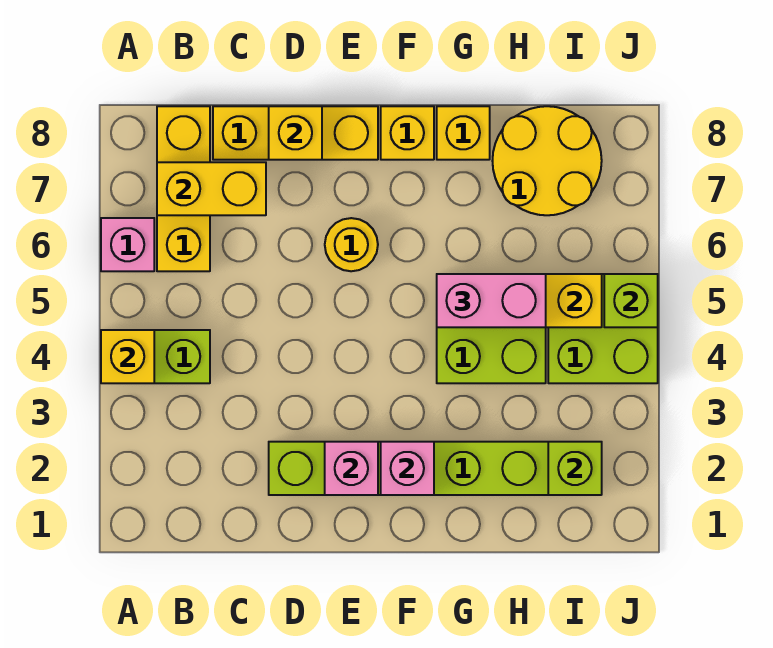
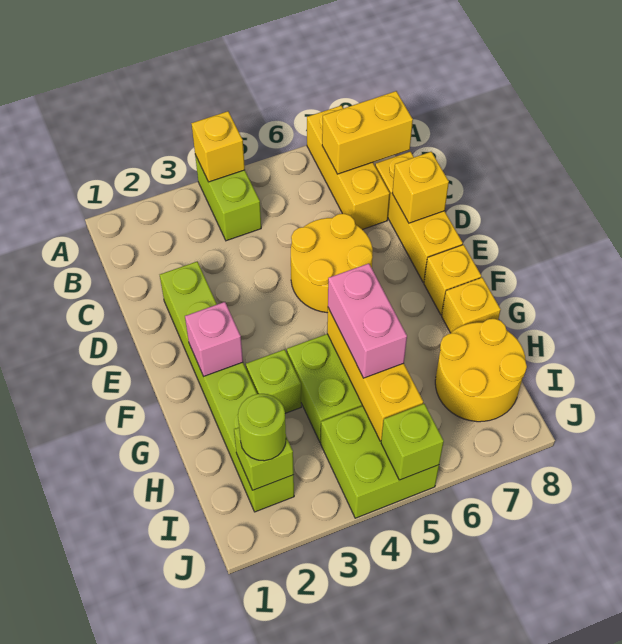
pink 1x1 brick [101,218,154,271] -> none
yellow 1x3 brick [157,106,210,271] -> yellow 1x3 brick turned to [307,106,390,230]
yellow 1x2 brick [157,162,266,215] -> yellow 1x2 brick turned to [322,91,413,174]
pink 1x1 brick [325,442,378,495] -> none
yellow 1x1 round brick [325,218,378,271] -> yellow 2x2 round brick [291,214,373,313]
none -> lime 1x1 brick [246,349,301,413]
none -> lime 1x1 round brick [238,394,286,461]

